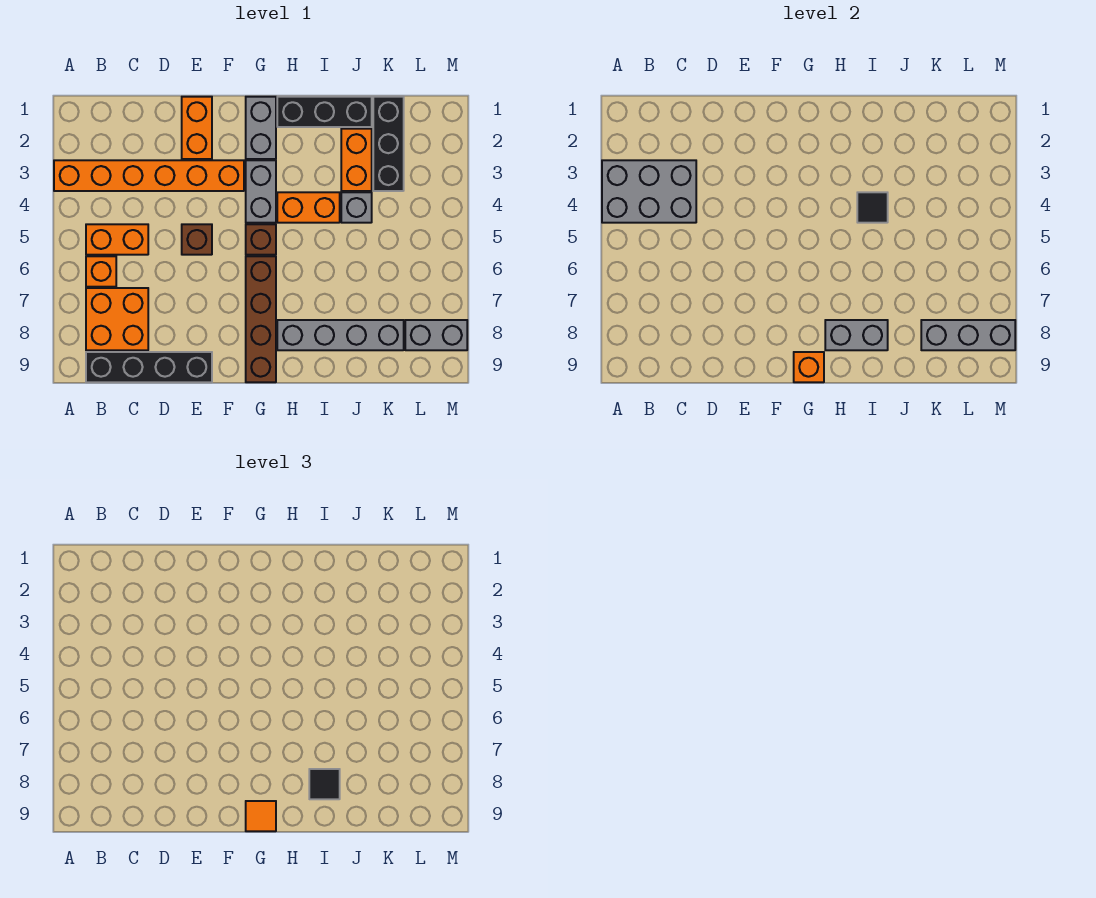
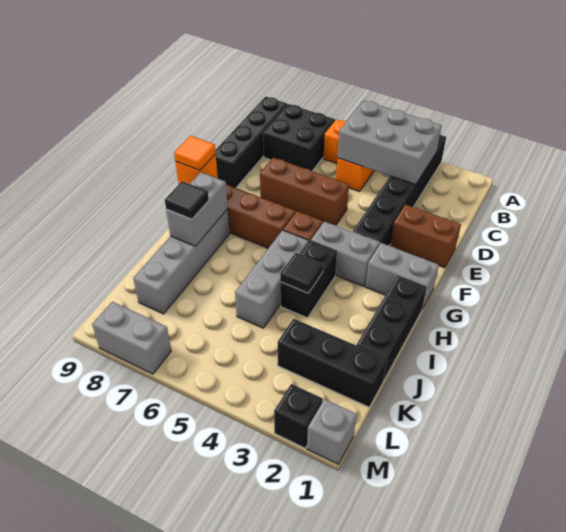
orange 1x6 brick [54,160,244,191] -> black 1x6 brick [353,135,446,246]
grey 2x3 brick [602,160,696,223] -> grey 2x3 brick turned to [337,101,442,185]
orange 2x2 brick [86,288,148,350] -> black 2x2 brick [263,104,335,171]
orange 1x2 brick [182,97,212,159] -> brown 1x2 brick [390,204,461,268]
brown 1x1 brick [182,224,212,255] -> brown 1x3 brick [260,157,349,225]
orange 1x2 brick [277,192,340,223] -> black 1x2 brick [280,241,337,318]
orange 1x2 brick [341,129,372,191] -> none
grey 1x1 brick [341,192,372,223] -> grey 1x1 brick moved to [307,399,357,464]
grey 1x3 brick [921,320,1015,350] -> grey 1x3 brick moved to [235,230,309,328]
grey 1x2 brick [405,320,467,350] -> grey 1x2 brick turned to [92,302,171,374]
none -> black 1x1 brick [274,384,323,448]

